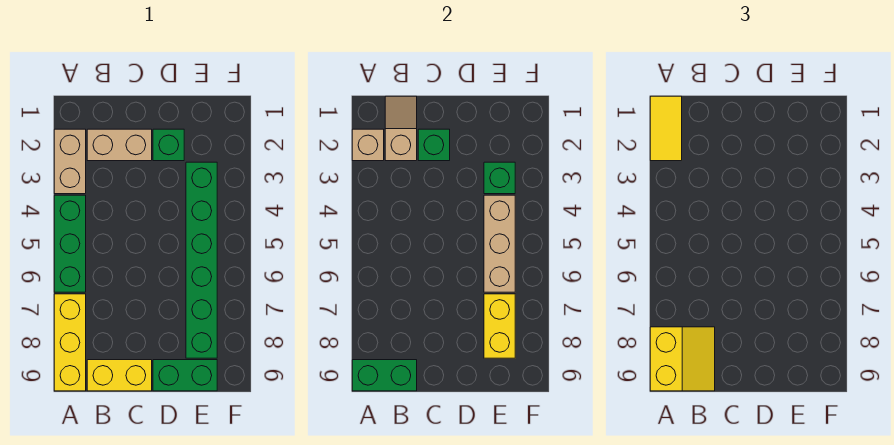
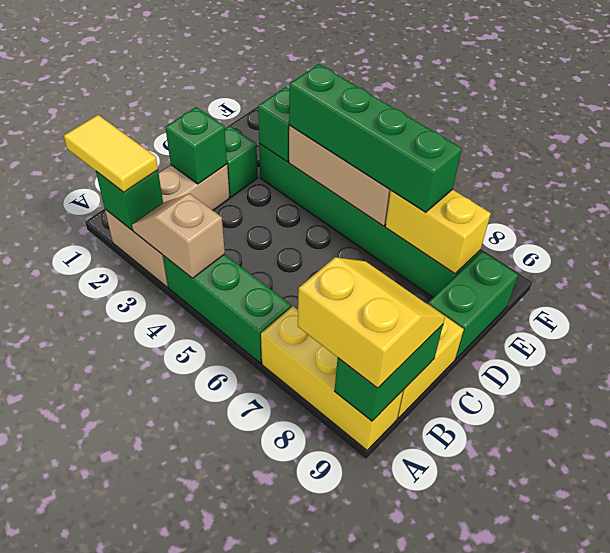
tan 1x1 brick [352,129,384,161] -> green 1x1 brick [96,170,163,230]
tan 1x2 slope [385,96,417,161] -> tan 1x2 slope moved to [132,194,225,278]
none -> green 1x4 brick [289,64,462,212]

